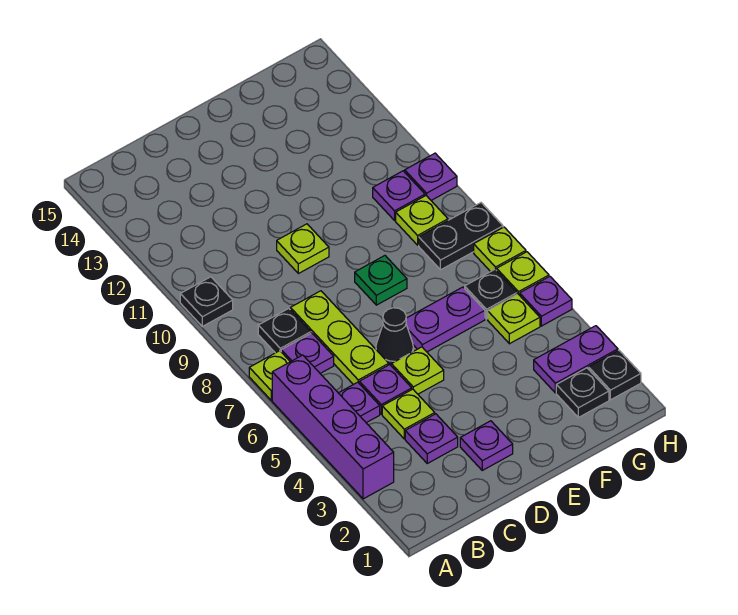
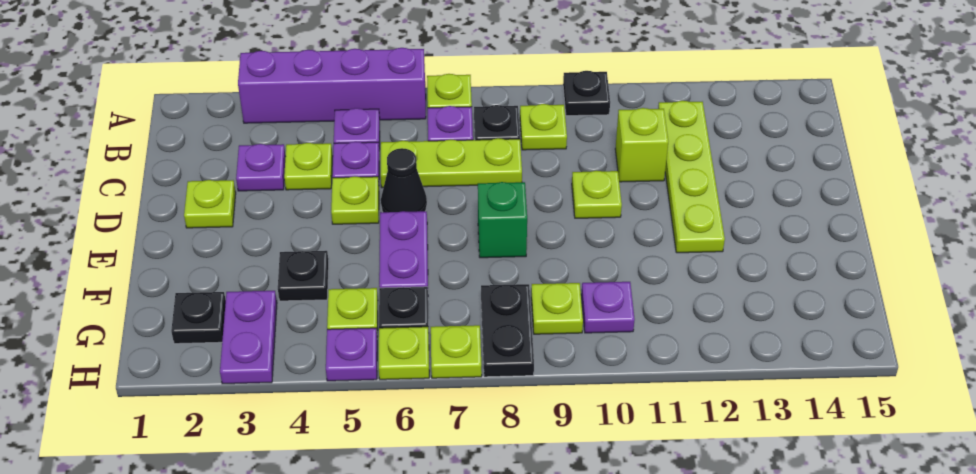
none -> lime 1x1 plate [520,104,567,150]
none -> lime 1x4 plate [658,101,725,253]
none -> lime 1x1 brick [615,108,668,182]
purple 1x1 plate [460,421,513,470] -> lime 1x1 plate [184,180,236,228]
green 1x1 plate [355,256,407,305] -> green 1x1 brick [478,182,527,258]
black 1x1 plate [589,350,641,400] -> black 1x1 plate moved to [278,251,329,301]
purple 1x1 plate [405,153,457,200] -> none

